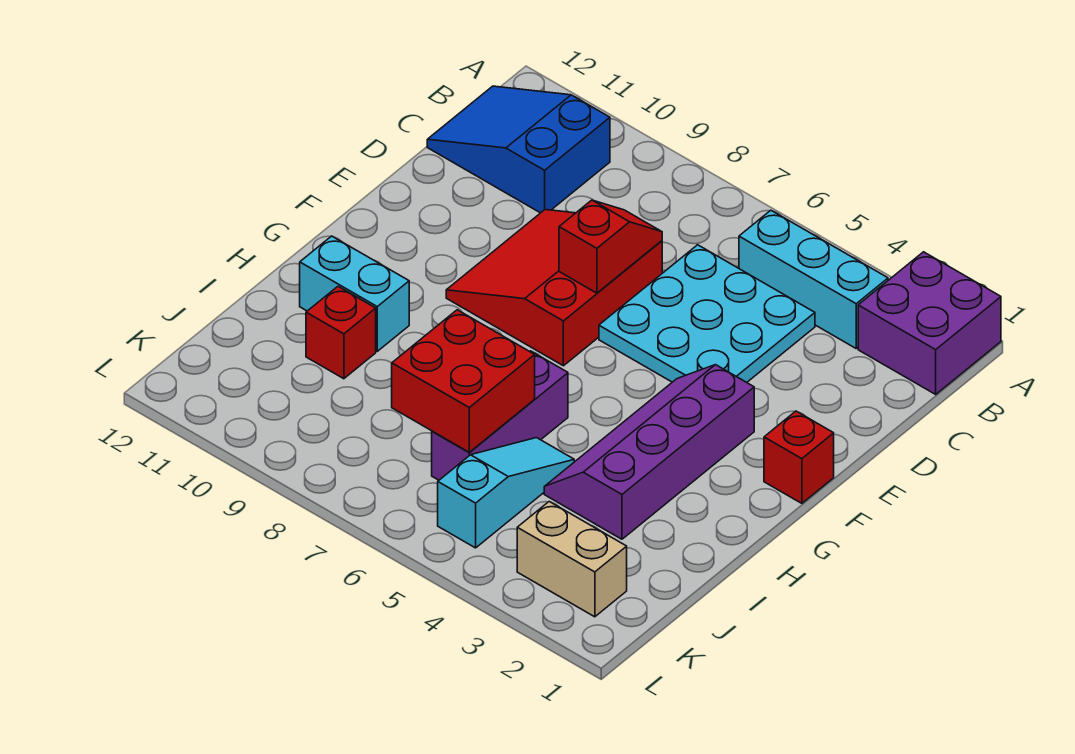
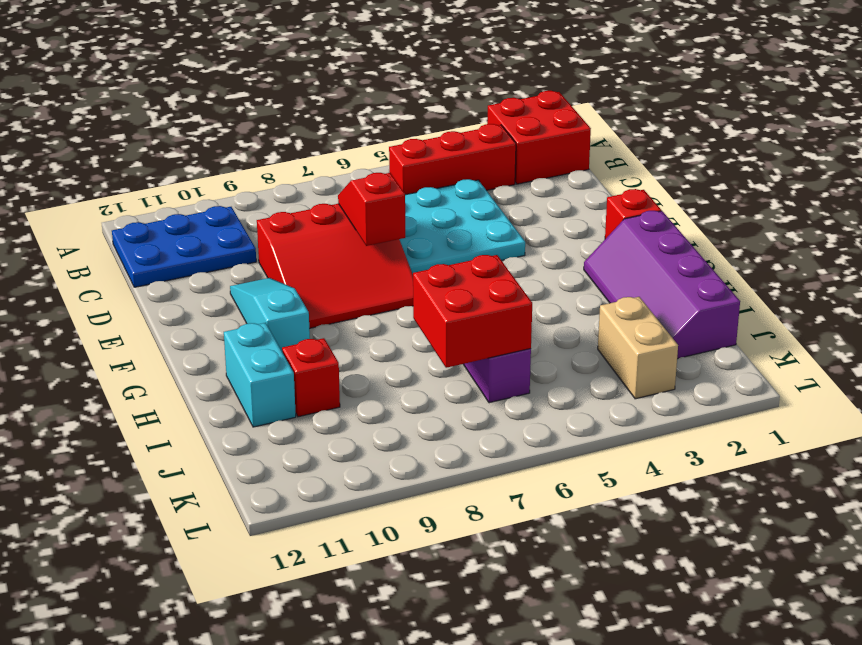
purple 2x2 brick [858,252,1001,394] -> red 2x2 brick [487,91,591,184]
cyan 1x3 brick [739,210,888,348] -> red 1x3 brick [389,124,516,195]
blue 2x3 slope [427,86,610,213] -> blue 2x3 plate [112,206,256,287]
red 3x3 slope [446,210,662,366] -> red 3x3 slope turned to [257,204,413,329]
purple 2x4 slope [544,365,754,539] -> purple 2x4 slope moved to [584,211,740,359]
cyan 1x2 brick [300,236,409,351] -> cyan 1x2 brick turned to [224,323,296,427]
cyan 1x3 slope [438,438,574,548] -> cyan 1x3 slope moved to [230,278,310,351]
tan 1x2 brick [517,502,627,617] -> tan 1x2 brick turned to [598,297,678,399]

